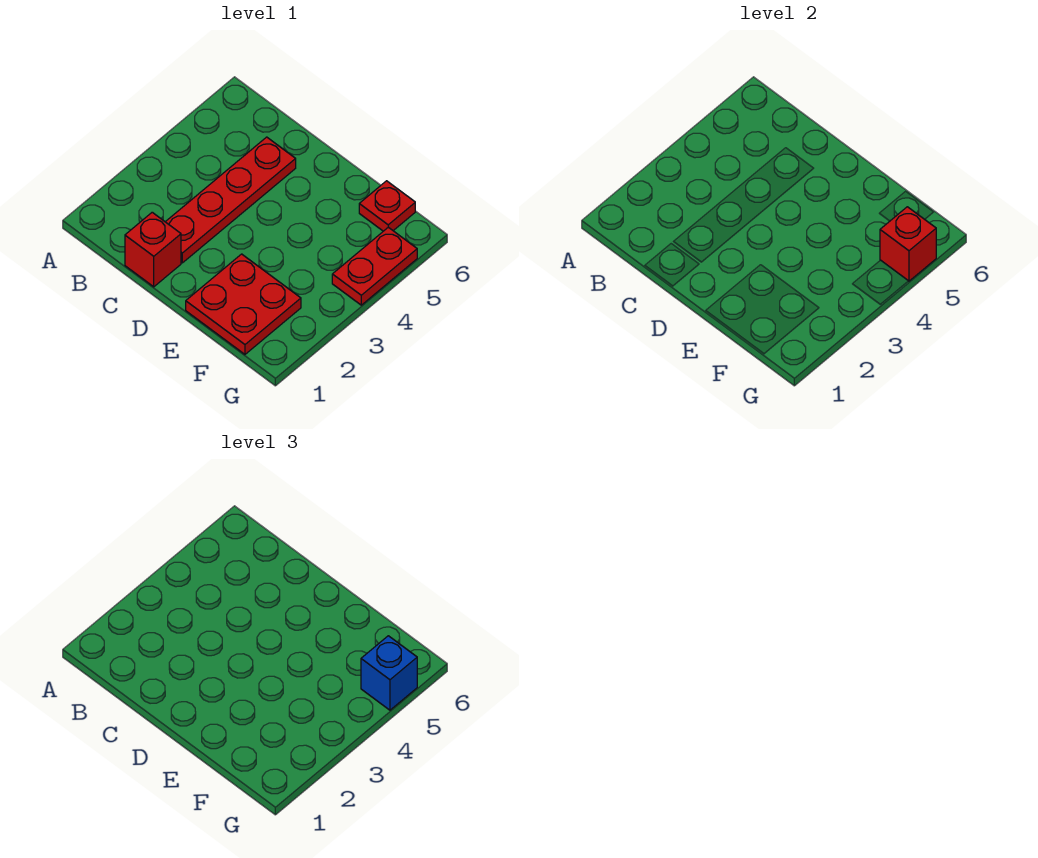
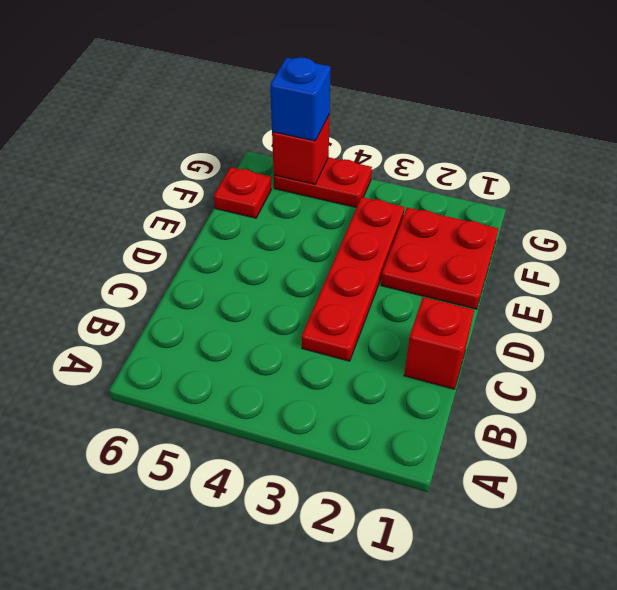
red 1x4 plate [166,137,296,263] -> red 1x4 plate turned to [301,197,404,361]

